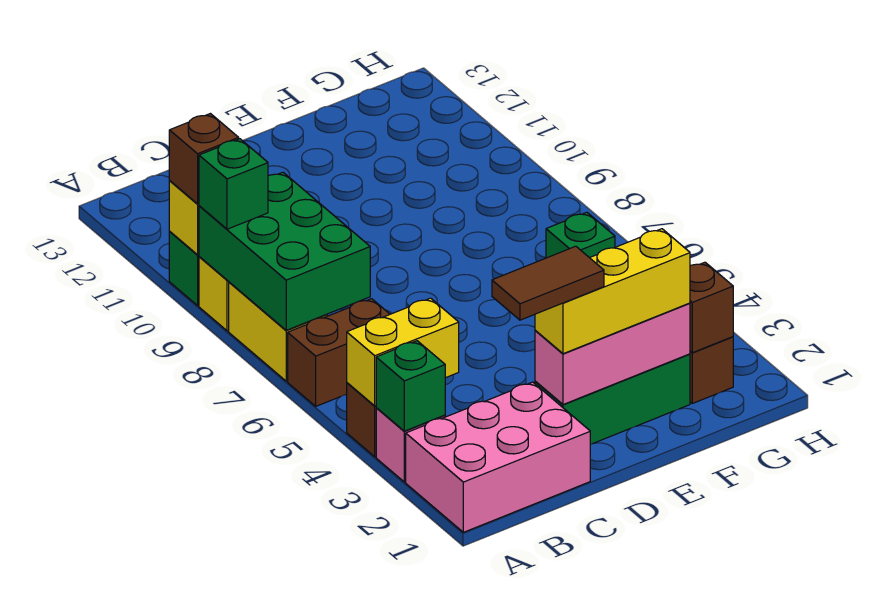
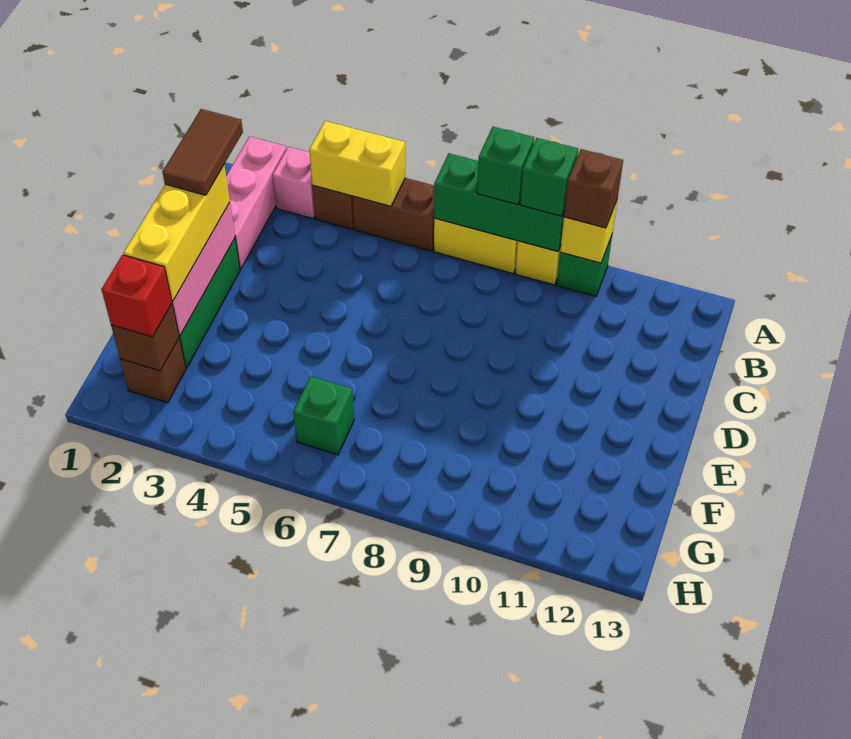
pink 2x3 brick [406,382,590,532] -> pink 1x3 brick [226,136,287,269]
green 1x1 brick [376,341,445,431] -> green 1x1 brick moved to [477,127,534,205]
yellow 1x2 brick [347,298,459,406] -> yellow 1x2 brick turned to [309,121,405,206]
brown 1x2 brick [288,299,390,406] -> brown 1x2 brick turned to [353,178,435,251]
green 2x3 brick [199,172,370,330] -> green 1x3 brick [434,153,565,252]
none -> red 1x1 brick [101,255,172,337]

